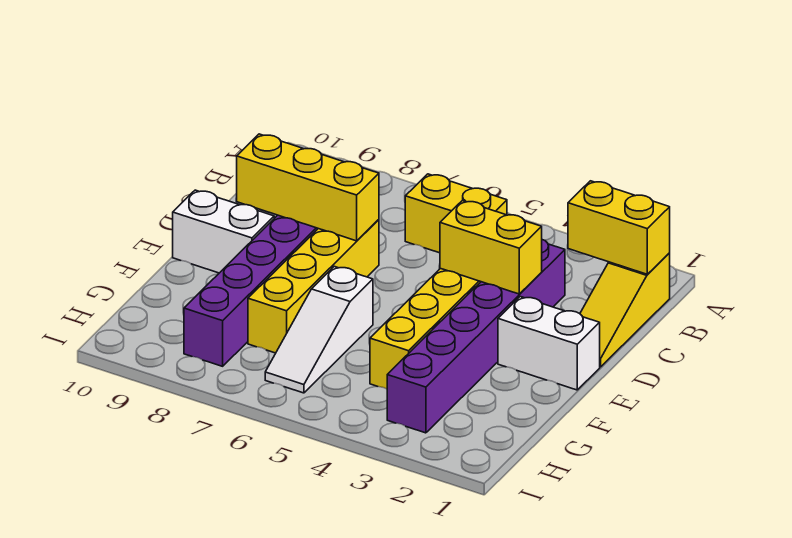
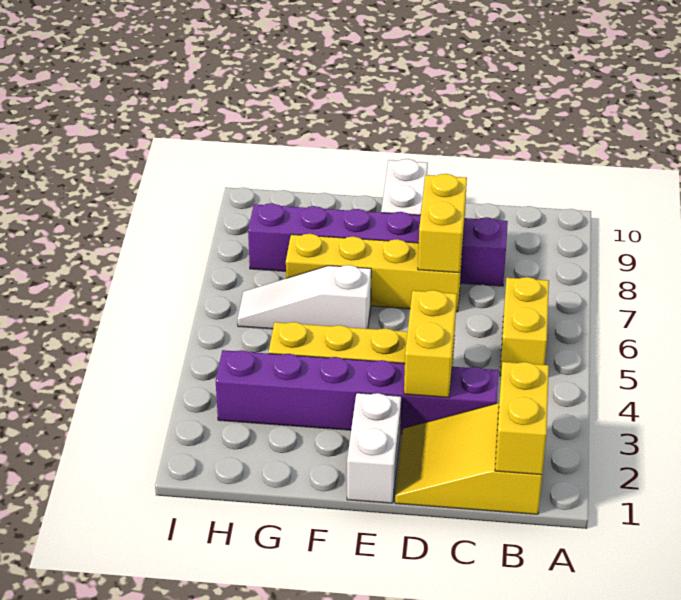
yellow 1x3 slope [580,253,670,367] -> yellow 2x3 slope [395,403,542,514]
yellow 1x3 brick [237,134,379,241] -> yellow 1x2 brick [418,174,467,273]

